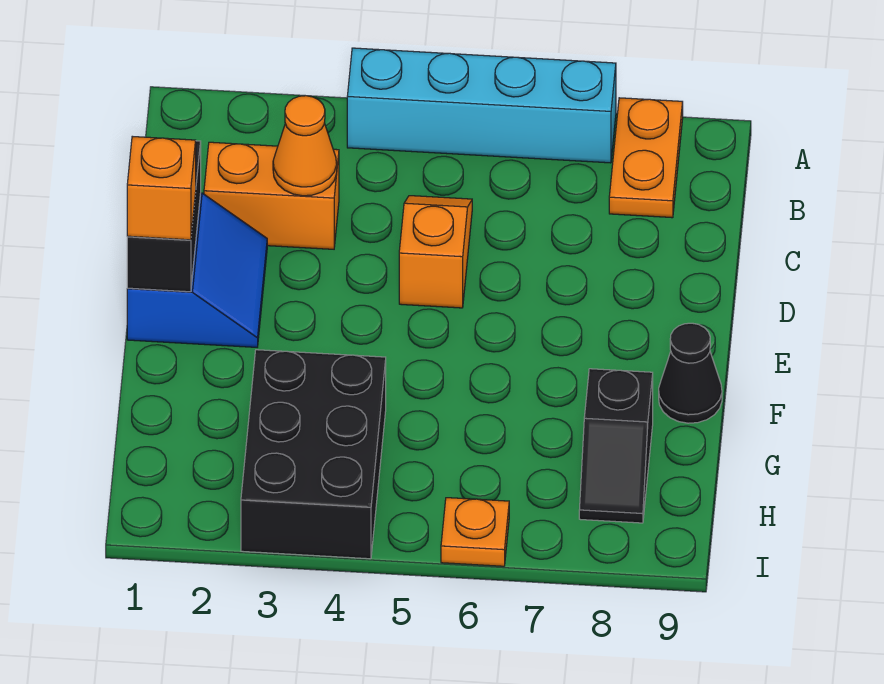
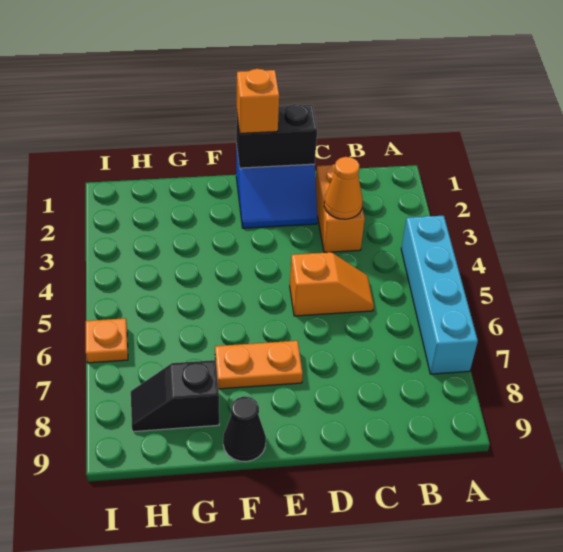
orange 1x2 plate [609,98,683,218] -> orange 1x2 plate moved to [215,341,303,389]
black 2x3 brick [241,350,386,559] -> none

